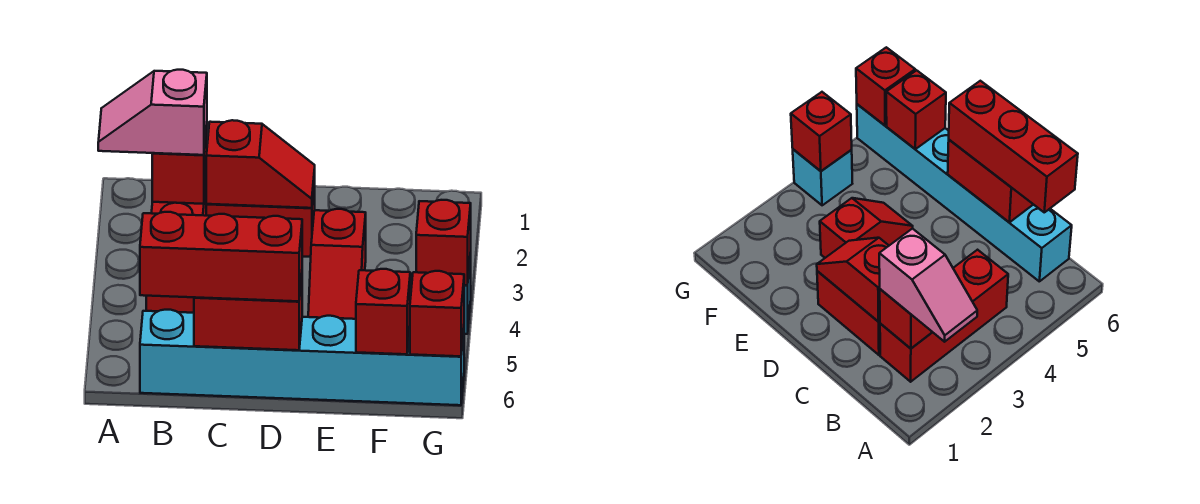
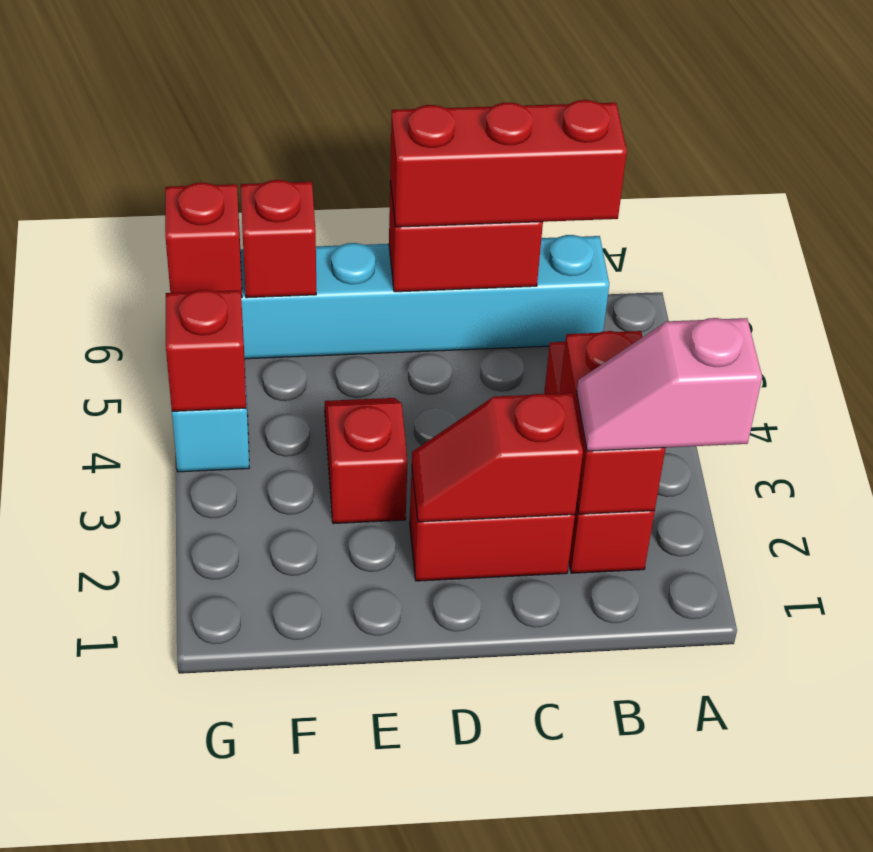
pink 1x2 slope [98,70,207,155] -> pink 1x2 slope turned to [577,318,762,451]
red 1x1 brick [152,125,207,204] -> red 1x2 brick [560,331,665,514]

